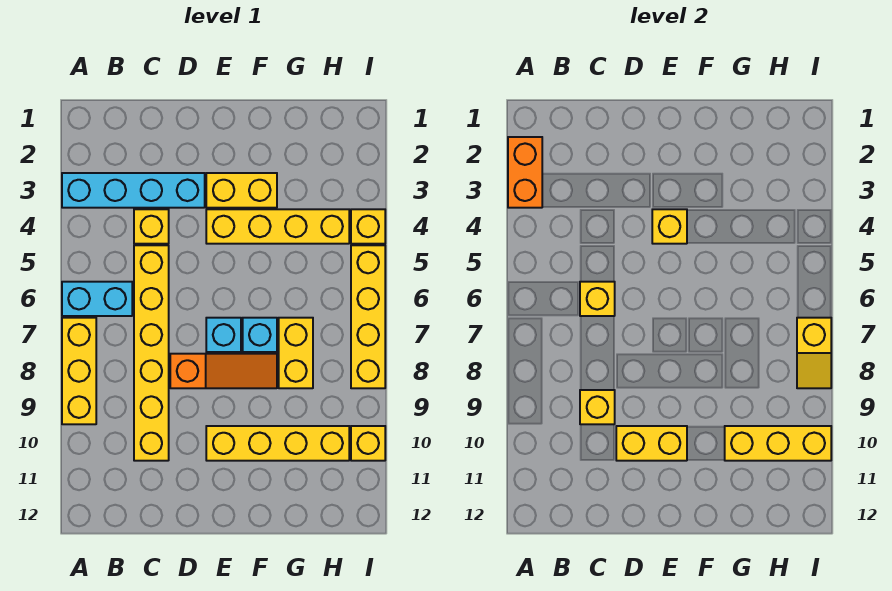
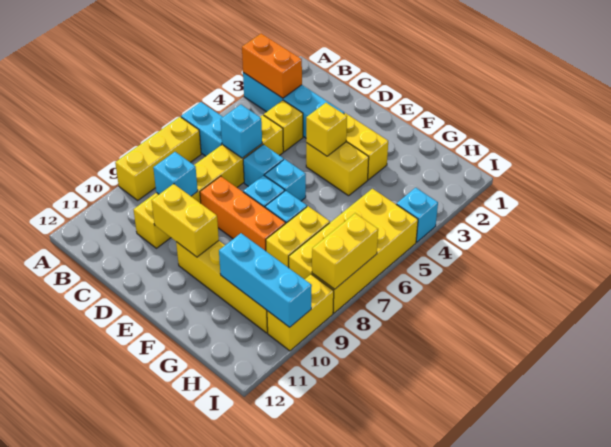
orange 1x2 brick [508,137,542,208] -> orange 1x2 brick turned to [242,34,302,98]
yellow 1x1 brick [580,282,615,316] -> cyan 1x1 brick [220,105,262,158]
yellow 1x1 brick [580,390,615,424] -> cyan 1x1 brick [153,152,198,196]
none -> cyan 1x1 brick [243,145,284,187]
orange 1x3 slope [170,354,277,388] -> orange 1x3 brick [200,176,286,251]
yellow 1x4 brick [206,209,349,244] -> yellow 1x2 brick [306,142,369,196]
none -> cyan 1x1 brick [265,159,306,201]
yellow 1x3 brick [725,426,831,461] -> cyan 1x3 brick [219,233,312,327]
yellow 1x1 brick [351,209,385,244] -> cyan 1x1 brick [396,188,438,242]
yellow 1x4 brick [351,245,385,388] -> yellow 2x4 brick [289,189,418,313]
yellow 1x2 slope [797,318,831,388] -> yellow 1x2 brick [312,213,378,289]
yellow 1x1 brick [351,426,385,461] -> yellow 1x2 brick [267,274,334,351]

